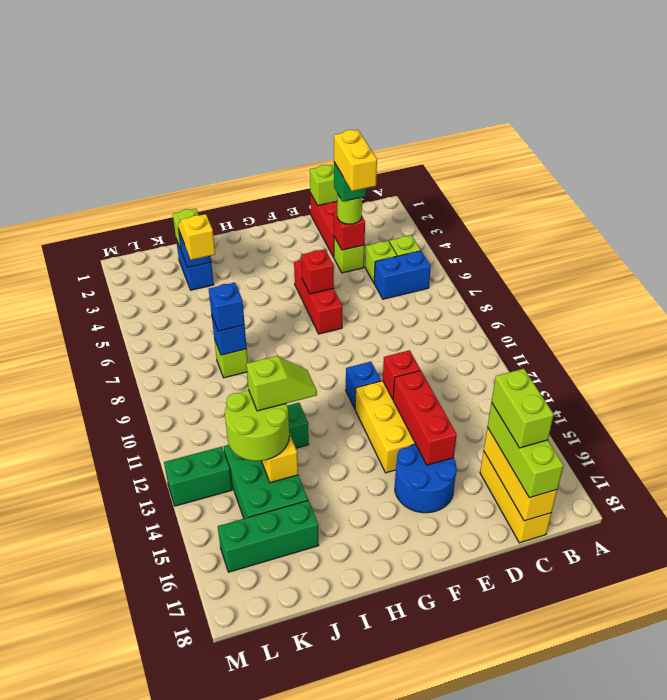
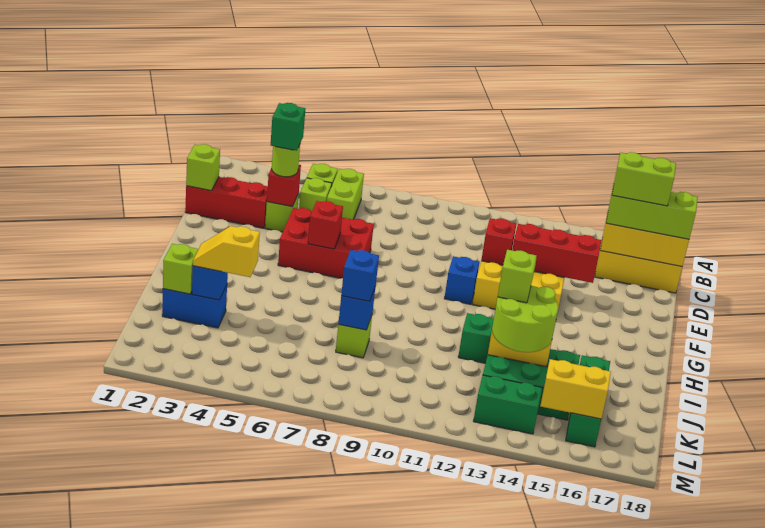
blue 1x2 brick [374,251,431,299] -> lime 1x2 brick [327,169,364,220]
yellow 1x2 brick [334,130,377,191] -> yellow 1x2 brick moved to [540,359,611,419]
blue 2x2 round brick [395,444,457,513] -> none
red 1x3 brick [294,261,342,334] -> red 2x3 brick [278,208,374,278]
green 1x2 brick [164,447,232,506] -> green 1x2 brick turned to [474,375,542,434]

